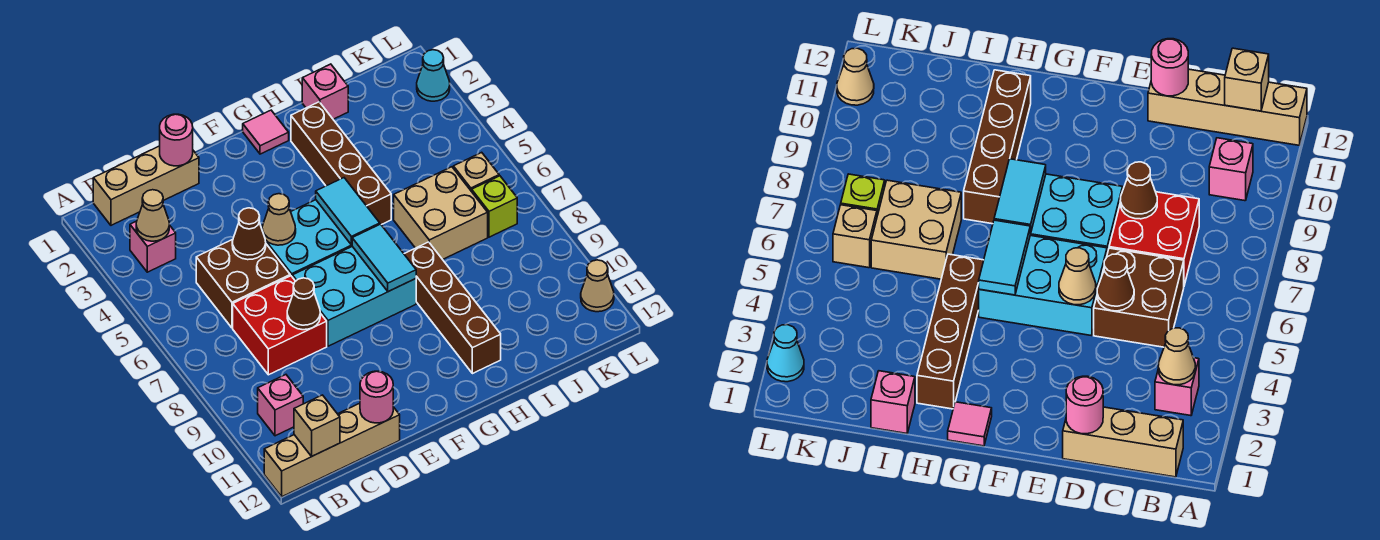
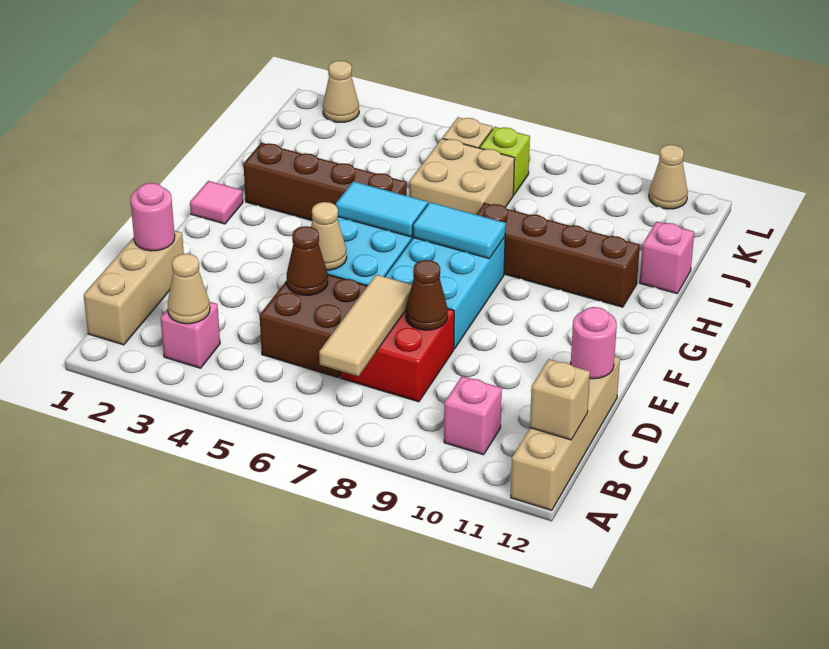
none -> tan 1x3 tile [319,275,412,376]
pink 1x1 brick [302,64,348,119] -> pink 1x1 brick moved to [640,222,694,294]
cyan 1x1 cone [417,50,450,101] -> tan 1x1 cone [323,61,359,122]

